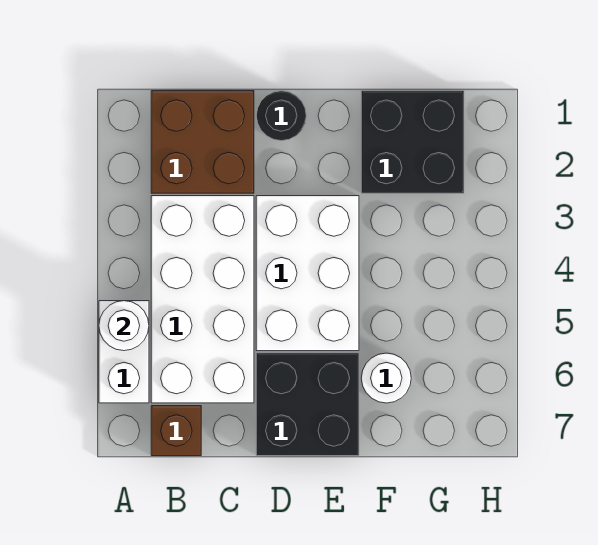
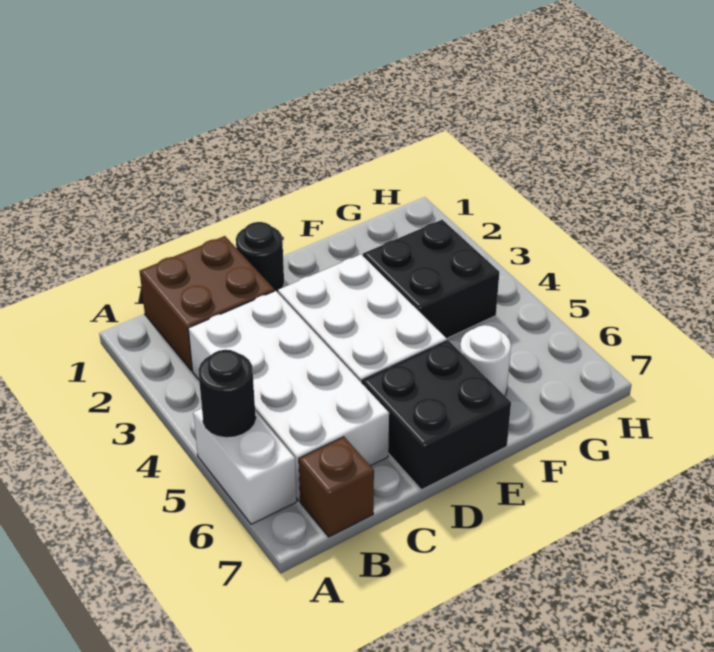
white 1x1 round brick [99,301,149,351] -> black 1x1 round brick [198,350,256,437]
black 2x2 brick [361,91,464,193] -> black 2x2 brick moved to [363,220,499,338]

